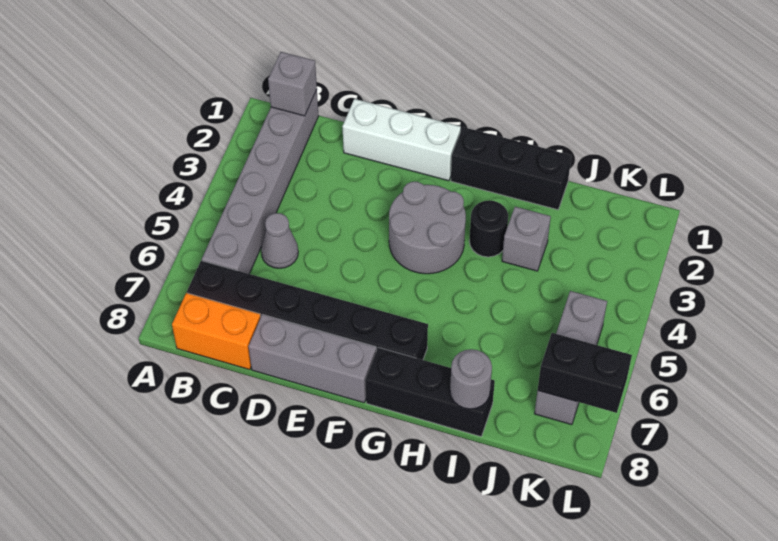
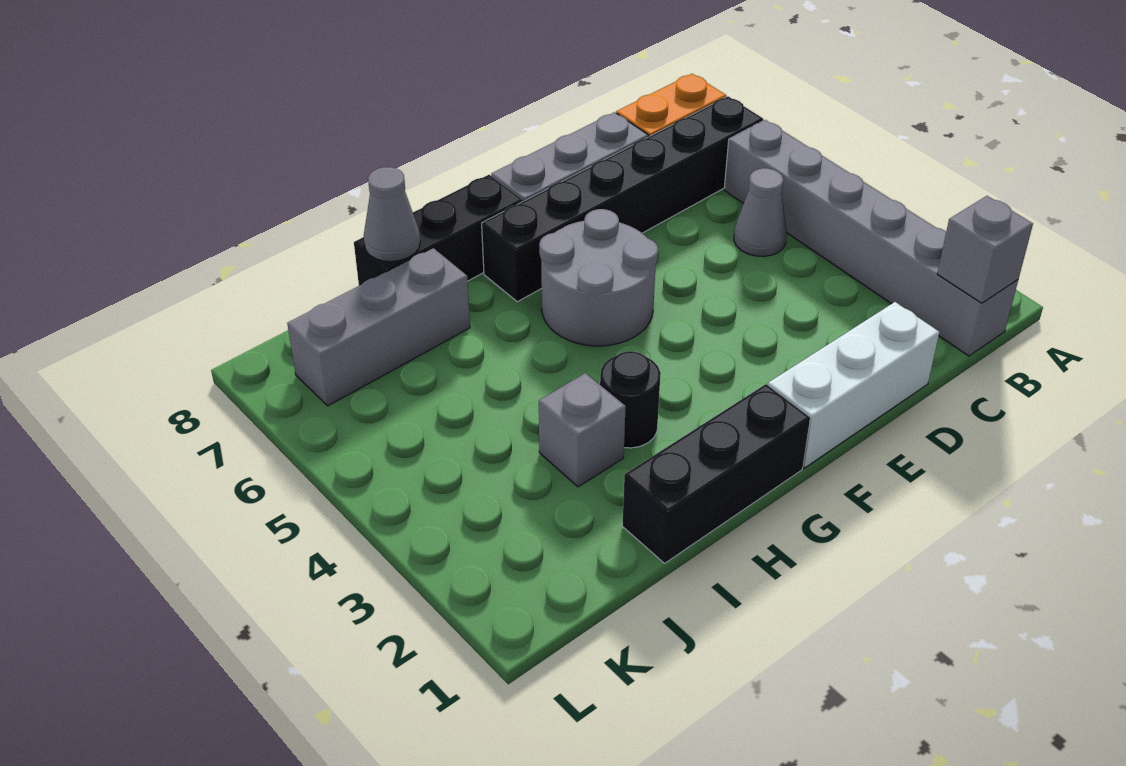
grey 2x2 round brick [389,182,466,274] -> grey 2x2 round brick moved to [539,209,658,346]
grey 1x1 round brick [450,349,492,409] -> grey 1x1 cone [364,167,420,262]
grey 1x3 brick [534,291,607,425] -> grey 1x3 brick turned to [287,248,470,406]
black 1x2 brick [538,333,632,413] -> none

